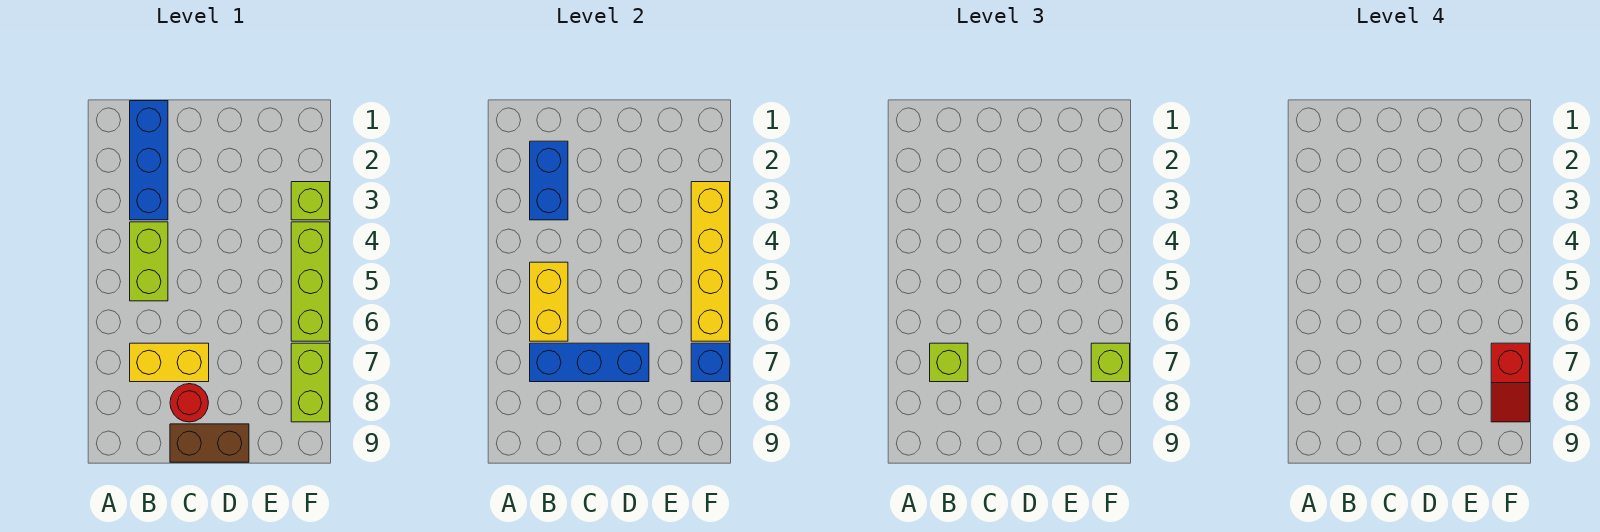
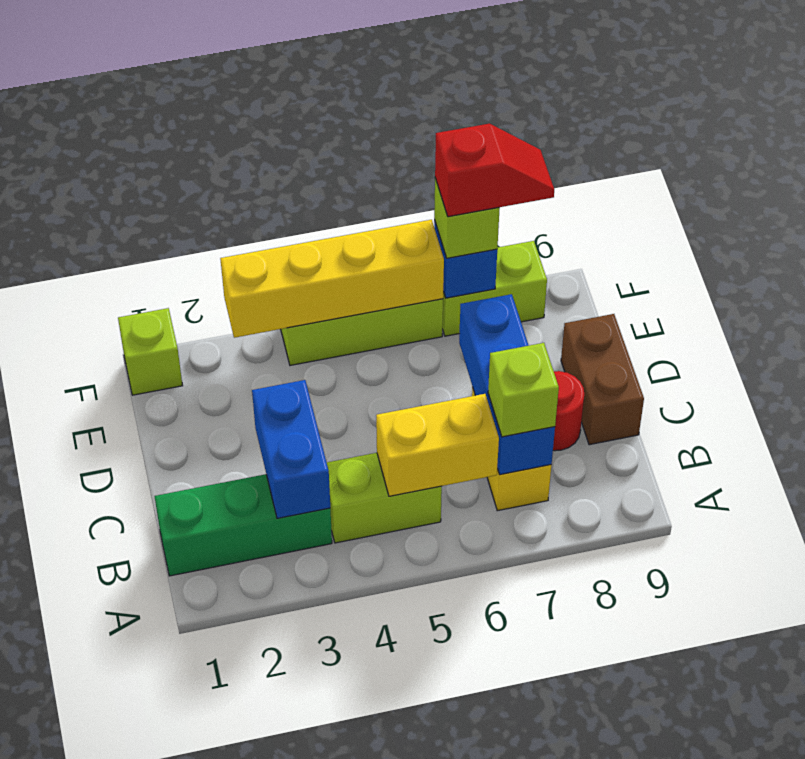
blue 1x3 brick [130,101,168,220] -> green 1x3 brick [155,474,332,576]
blue 1x2 brick [530,141,568,220] -> blue 1x2 brick turned to [252,380,330,519]
lime 1x1 brick [291,182,330,220] -> lime 1x1 brick moved to [118,308,183,395]

